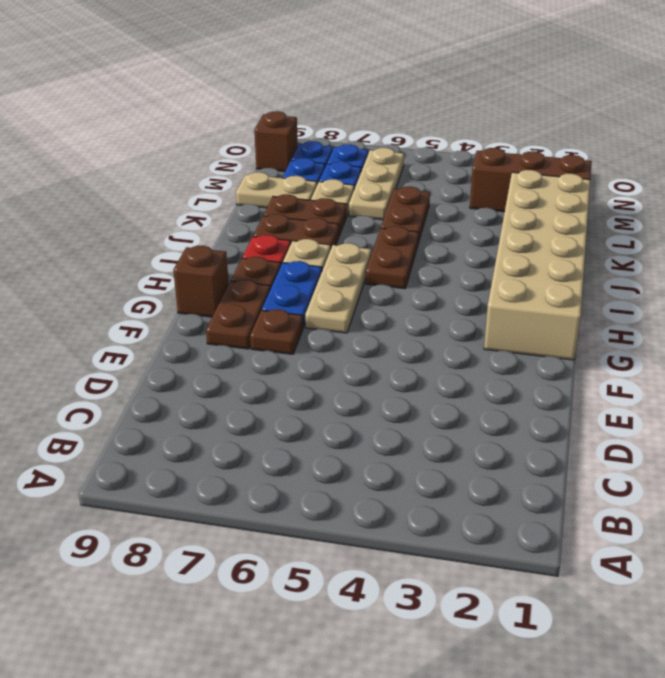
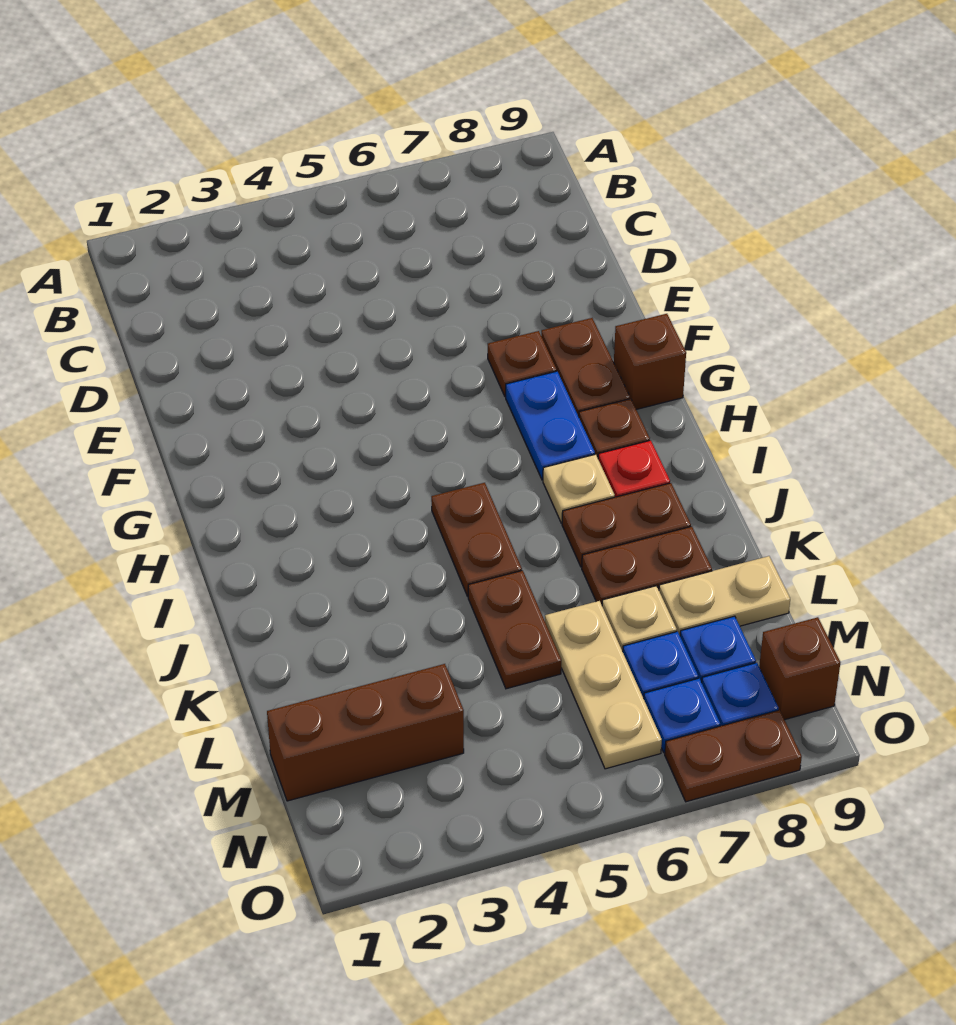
tan 2x6 brick [484,170,590,360] -> none
tan 1x3 plate [305,243,371,333] -> none
none -> brown 1x2 plate [665,710,802,802]

